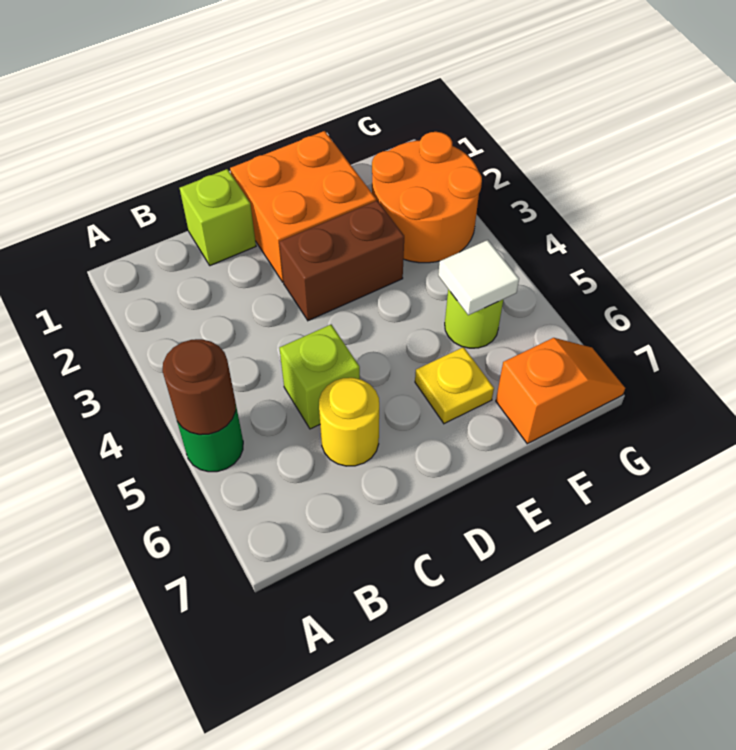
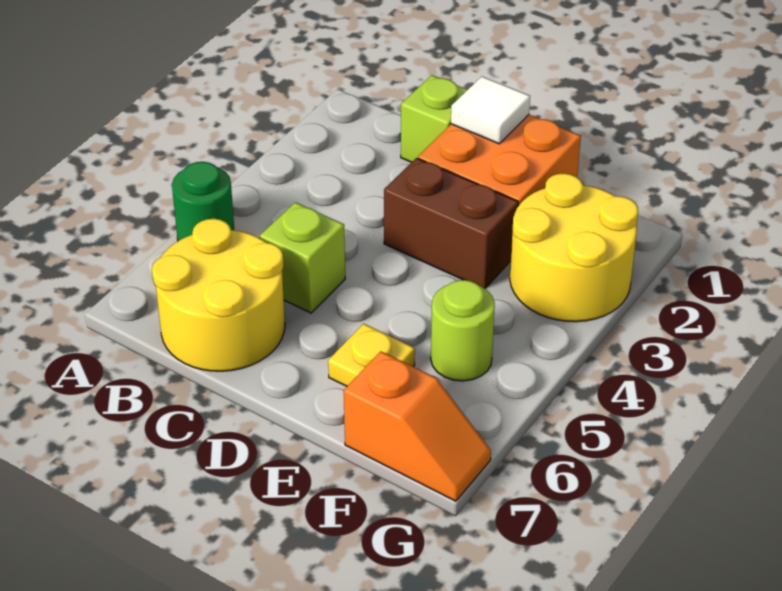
brown 1x1 round brick [162,339,236,435] -> none
yellow 1x1 round brick [319,378,379,466] -> yellow 2x2 round brick [152,219,285,371]
orange 2x2 round brick [372,132,482,263] -> yellow 2x2 round brick [510,173,638,322]
white 1x1 tile [438,240,519,315] -> white 1x1 tile moved to [451,77,530,144]

